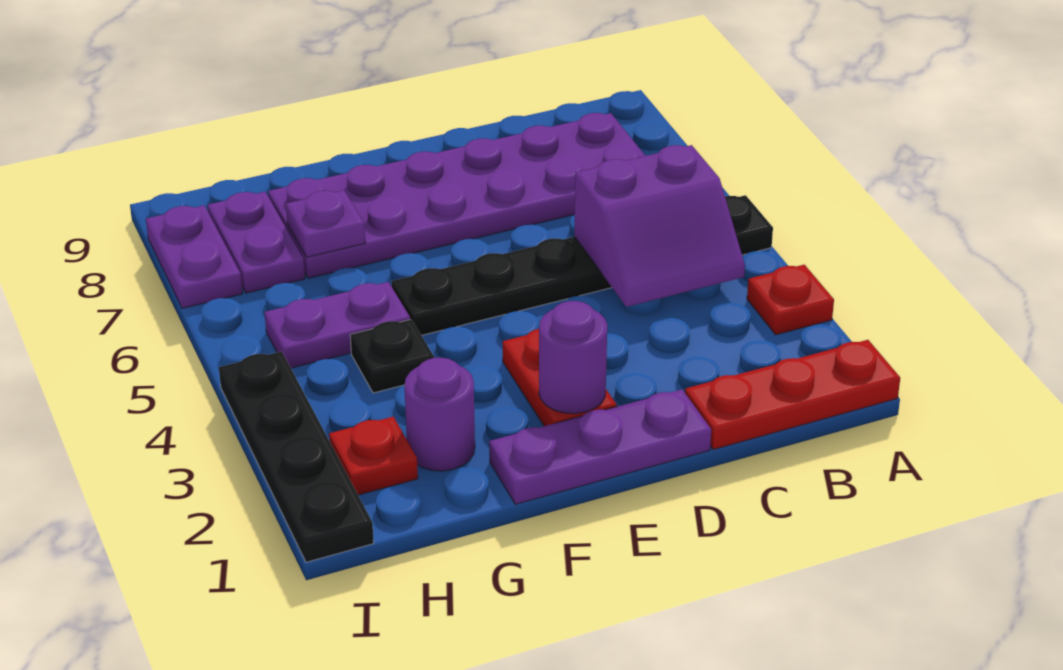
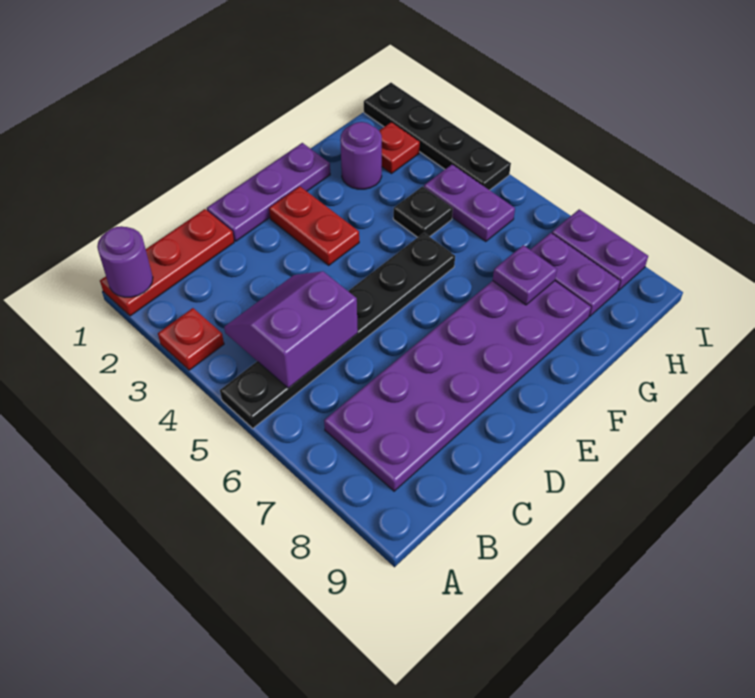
purple 1x1 round brick [539,301,607,414] -> purple 1x1 round brick moved to [97,226,153,297]
purple 1x2 plate [265,282,410,368] -> purple 1x2 plate turned to [424,164,515,242]

